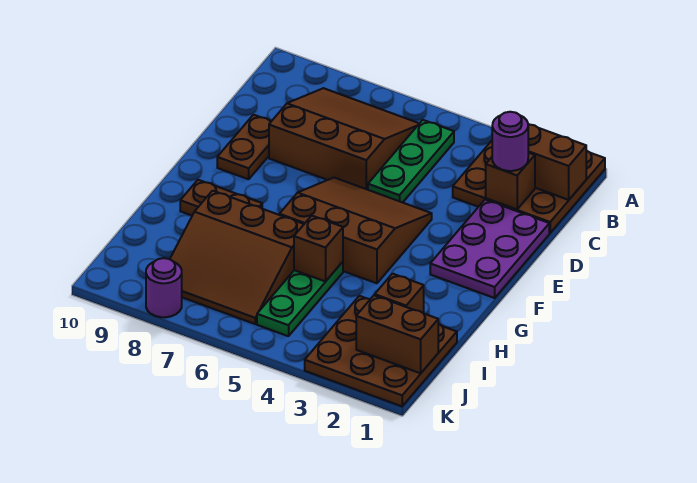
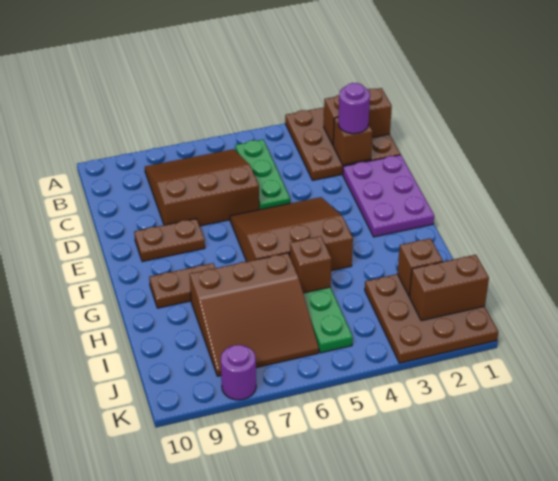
brown 1x2 plate [217,115,271,179] -> brown 1x2 plate turned to [134,219,205,262]

